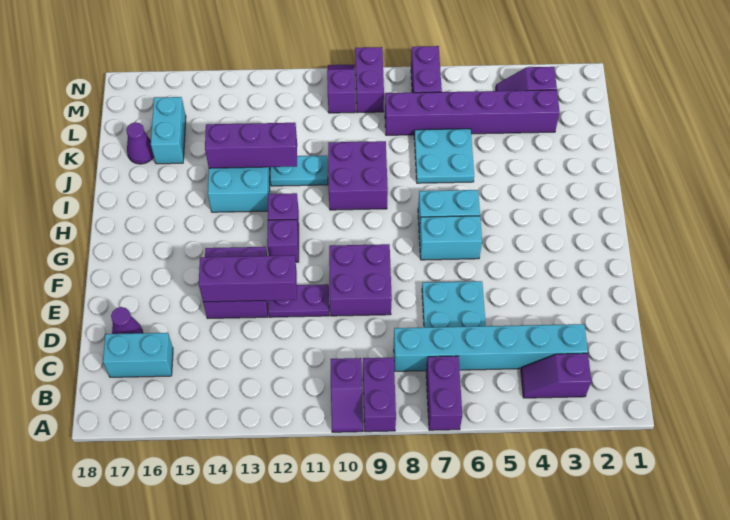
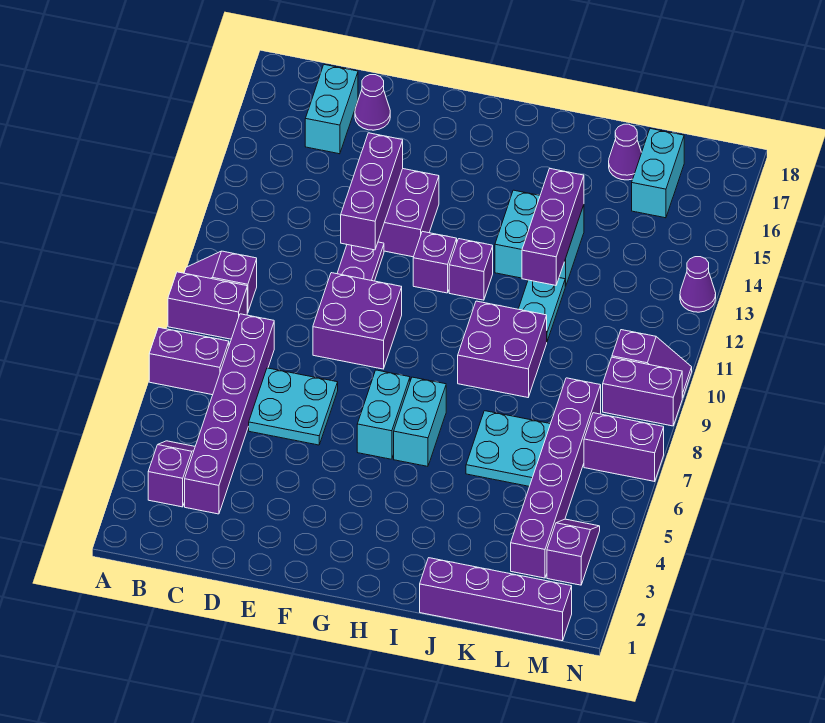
cyan 1x6 brick [394,324,588,371] -> purple 1x6 brick [185,314,274,514]
none -> purple 1x4 brick [420,558,572,641]
cyan 1x2 brick [151,97,186,164] -> cyan 1x2 brick turned to [632,129,684,218]
none -> purple 1x1 cone [680,257,716,312]

